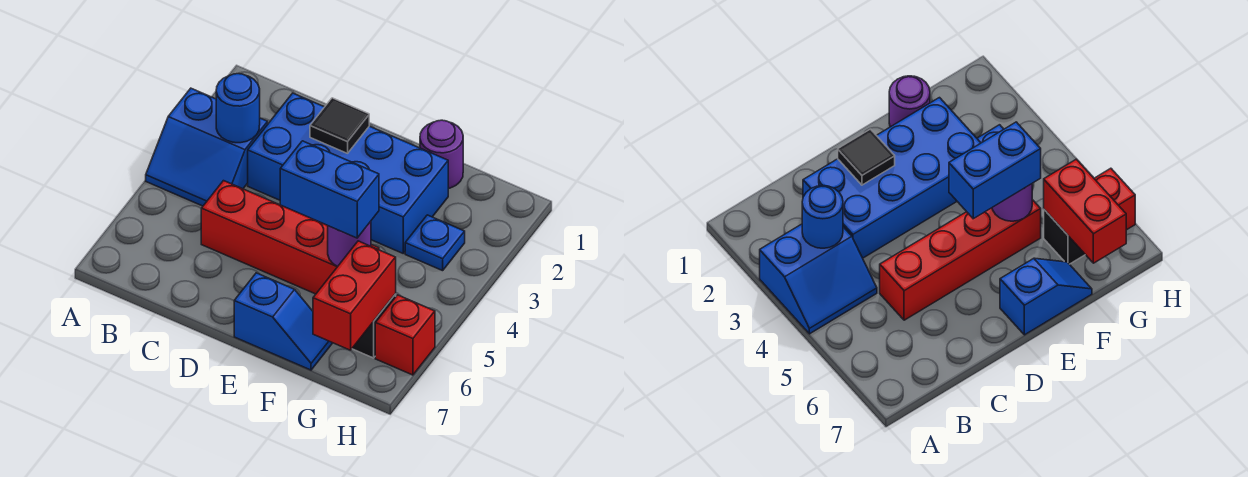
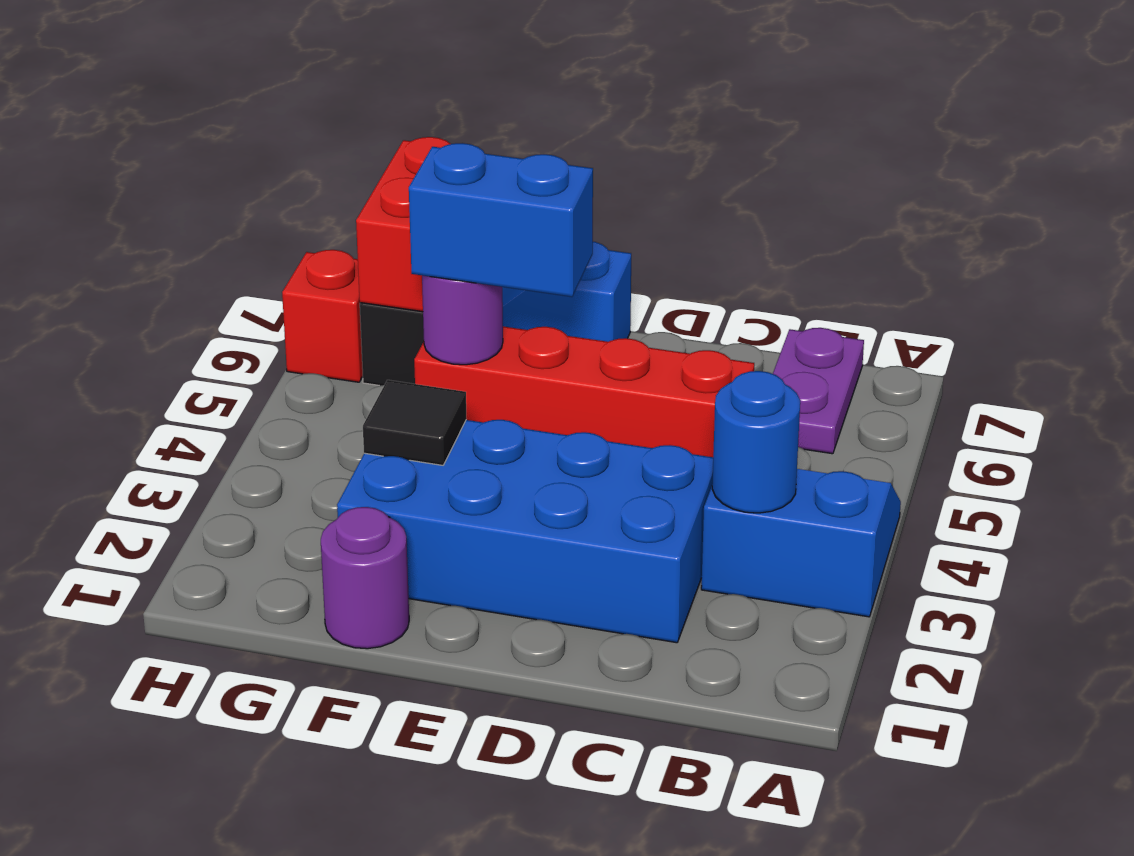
none -> purple 1x2 plate [773,328,864,454]
black 1x1 tile [310,98,369,153] -> black 1x1 tile moved to [363,380,466,465]
blue 1x1 plate [405,215,465,271] -> none

